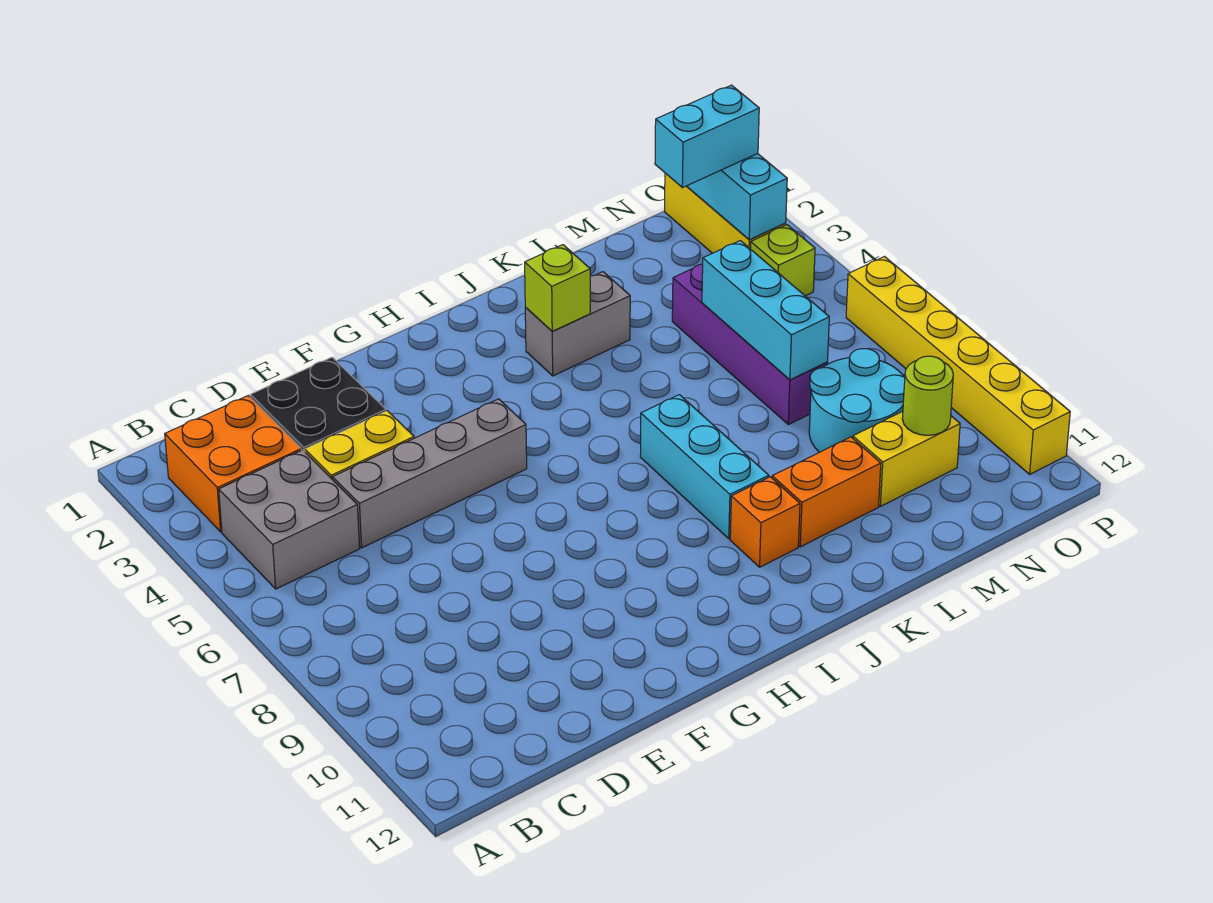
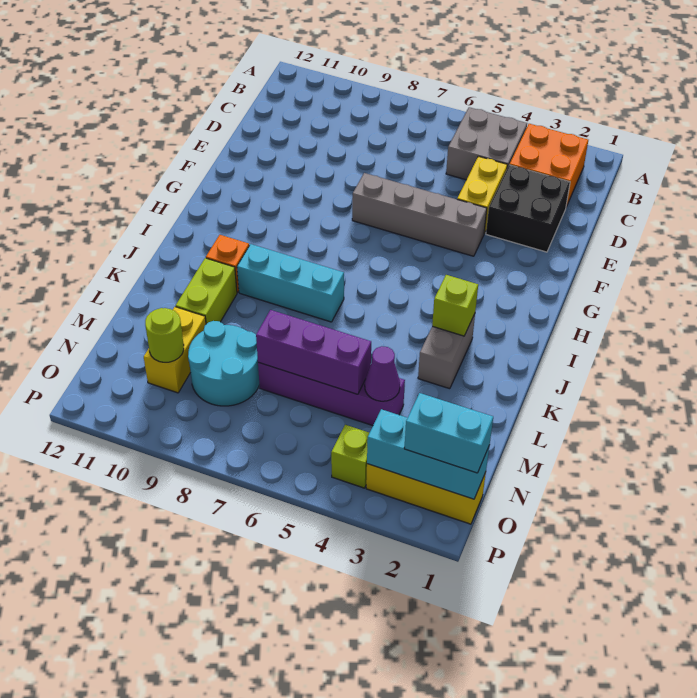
grey 1x4 brick [333,399,527,548] -> grey 1x4 brick turned to [352,173,487,256]
orange 1x2 brick [772,437,881,547] -> lime 1x2 brick [176,258,237,324]
none -> purple 1x1 cone [365,346,400,401]
cyan 1x3 brick [702,241,829,380] -> purple 1x3 brick [256,310,371,394]
cyan 1x2 brick [655,85,759,188] -> cyan 1x2 brick turned to [404,393,493,473]
yellow 1x6 brick [846,257,1070,474] -> none

